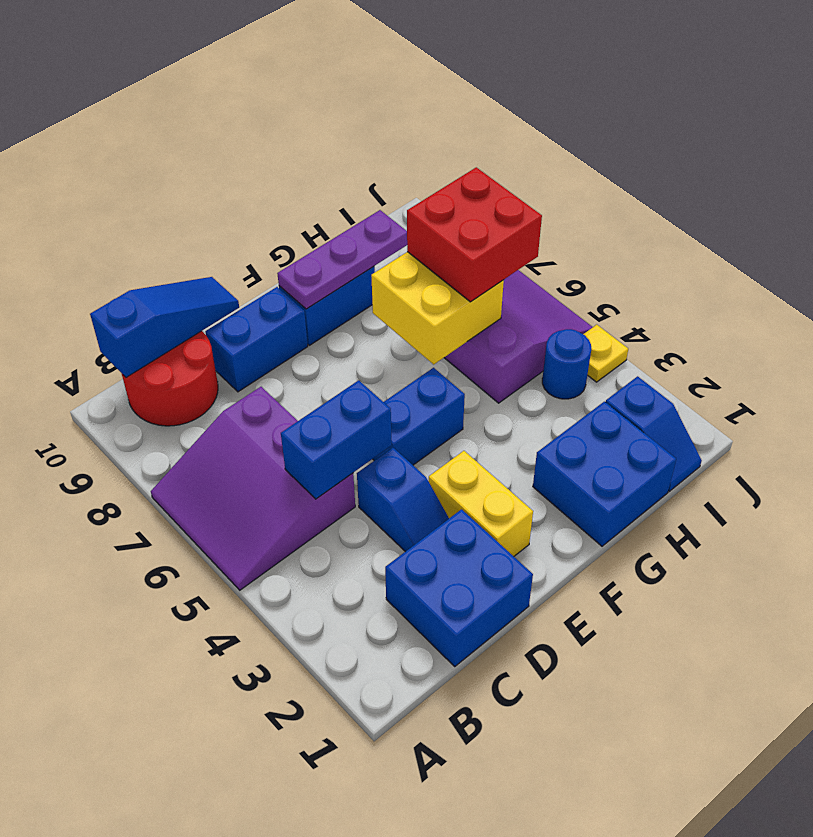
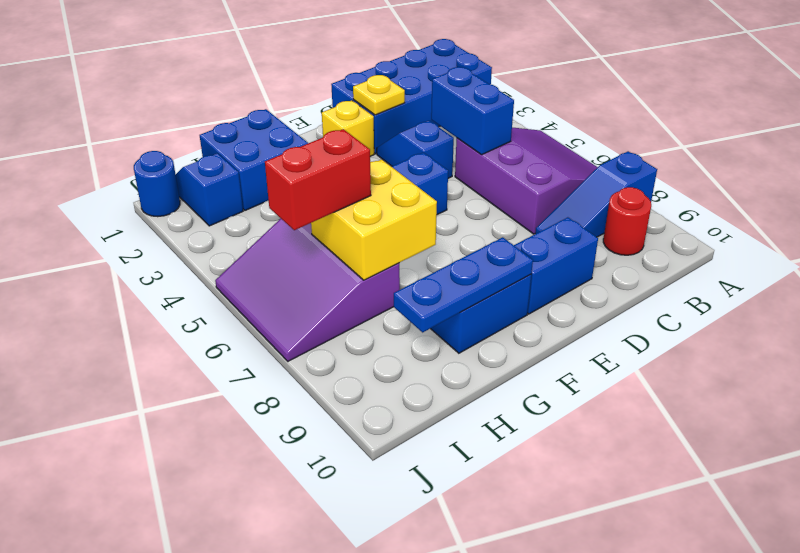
red 2x2 round brick [122,331,218,426] -> red 1x1 round brick [603,187,651,255]
blue 1x3 slope [90,277,239,377] -> blue 1x3 slope moved to [535,151,657,237]
blue 2x2 brick [385,510,533,666] -> blue 2x4 brick [331,39,492,154]
blue 1x2 brick [281,380,392,499] -> blue 1x2 brick turned to [431,67,514,155]
yellow 1x2 brick [428,451,533,556] -> yellow 1x1 brick [322,100,374,156]
purple 1x3 plate [277,210,407,309] -> blue 1x3 plate [394,237,533,332]
red 2x2 brick [407,167,542,302] -> red 1x2 brick [265,129,371,230]
blue 1x1 round brick [542,329,591,399] -> blue 1x1 round brick moved to [134,151,180,217]
yellow 1x1 plate [583,325,628,382] -> yellow 1x1 plate moved to [353,75,405,115]

